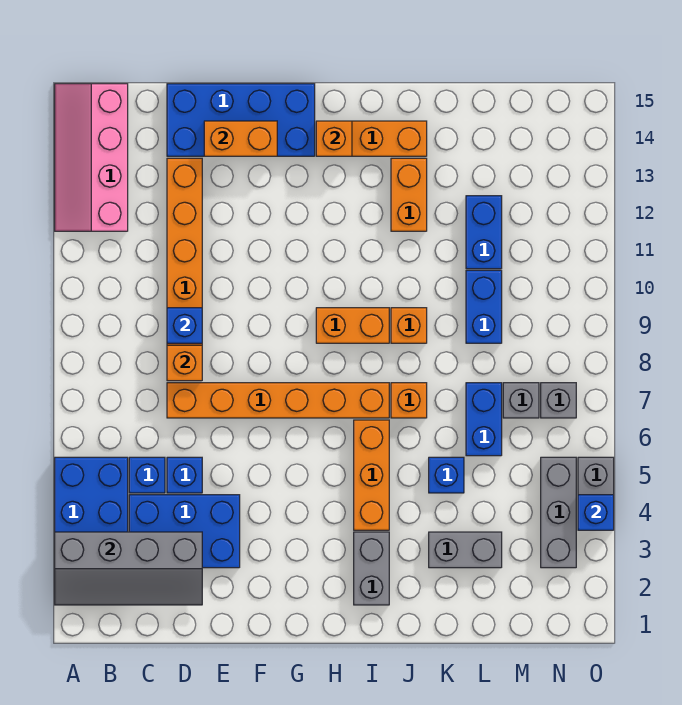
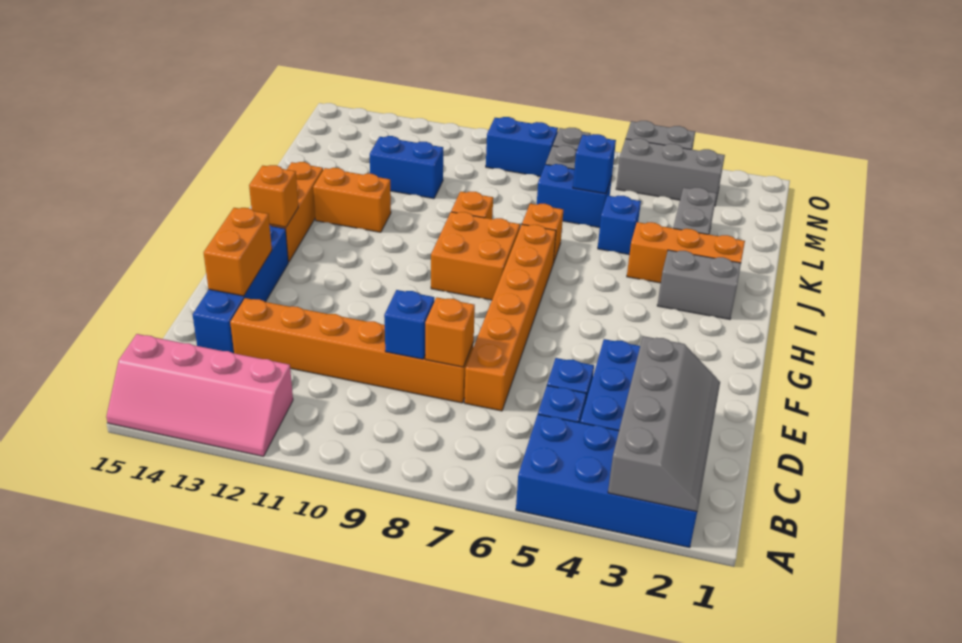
blue 2x4 brick [167,84,315,156] -> blue 1x4 brick [192,225,288,353]
orange 1x2 brick [316,308,389,343] -> orange 2x2 brick [431,212,520,300]
orange 1x3 brick [354,420,389,530] -> orange 1x3 brick moved to [627,222,745,283]
blue 1x2 brick [466,270,502,343] -> blue 1x2 brick moved to [486,117,558,177]
blue 1x1 brick [578,495,614,530] -> blue 1x1 brick moved to [573,134,616,194]

